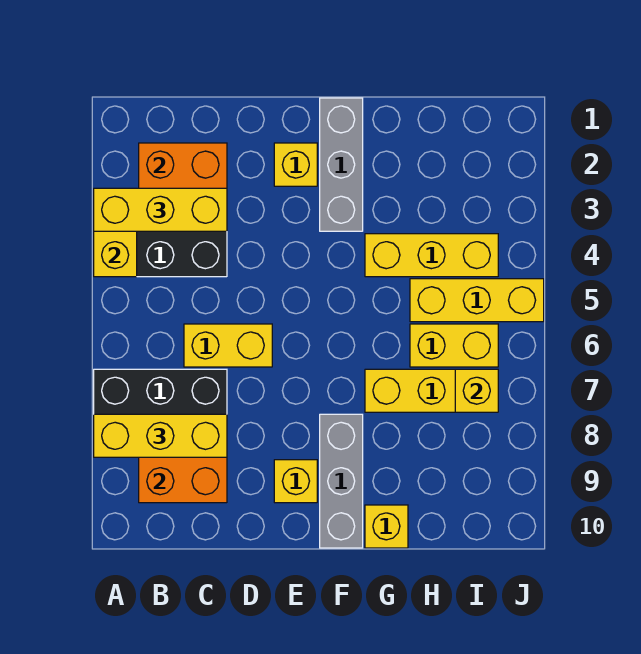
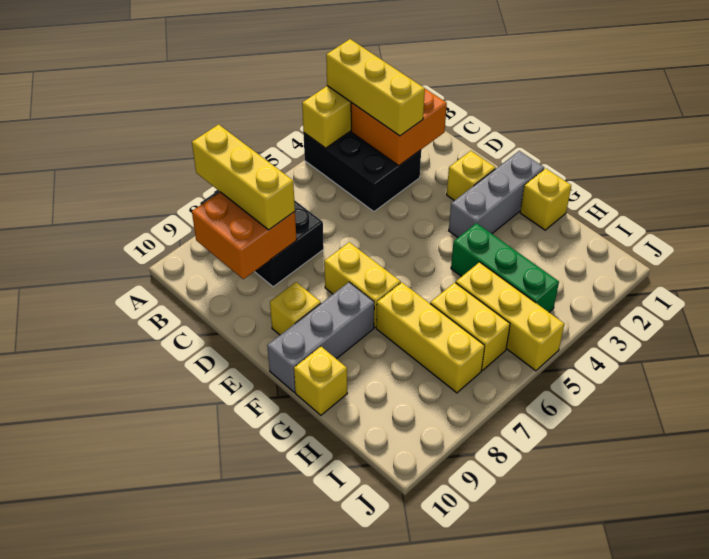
yellow 1x2 brick [184,324,272,367] -> yellow 1x2 brick moved to [324,242,401,327]
yellow 1x3 brick [365,234,498,277] -> green 1x3 brick [451,223,559,312]
yellow 1x1 brick [455,369,498,412] -> yellow 1x1 brick moved to [520,168,571,230]

